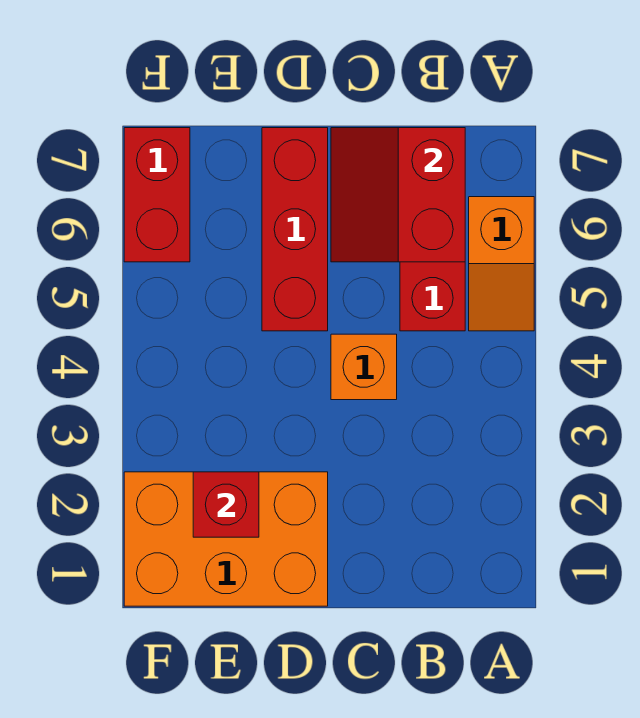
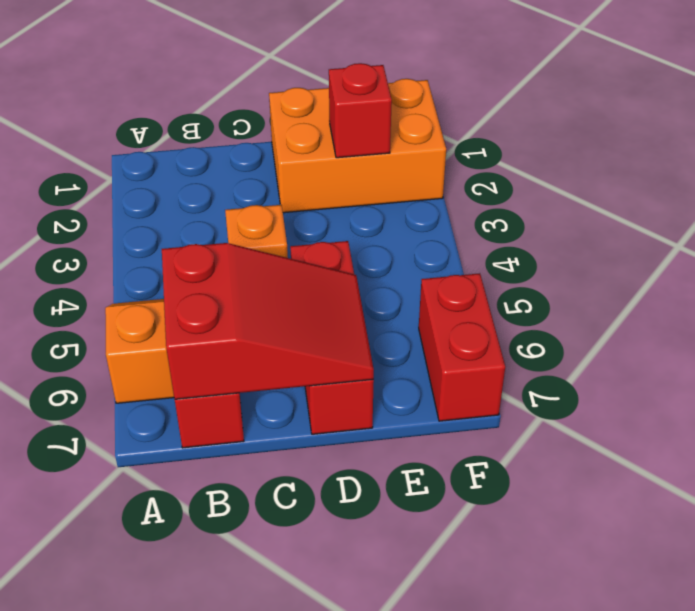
red 2x2 slope [331,128,465,262] -> red 2x3 slope [162,243,374,399]

